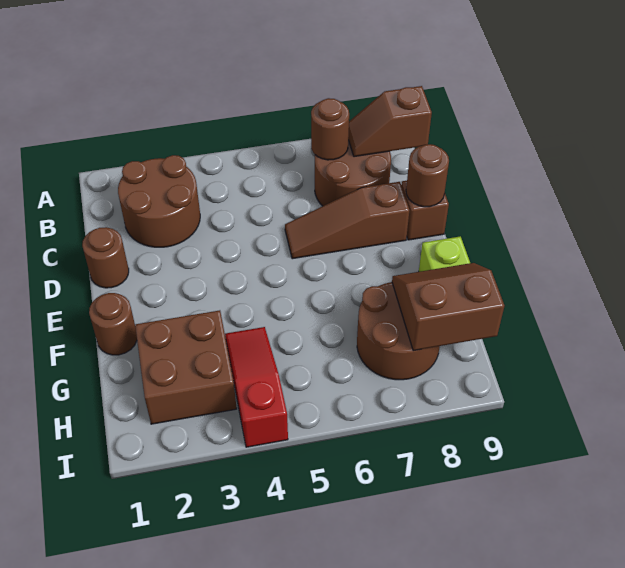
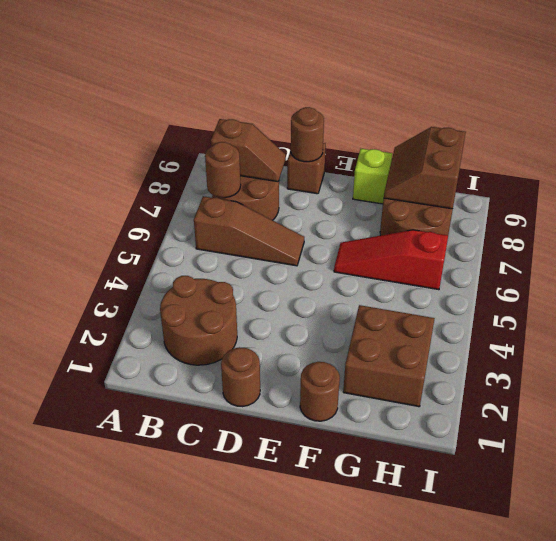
brown 1x2 slope [348,86,432,157] -> brown 1x2 slope turned to [211,119,286,182]
brown 1x3 slope [285,182,409,259] -> brown 1x3 slope turned to [194,196,304,266]
red 1x3 slope [225,327,288,447] -> red 1x3 slope moved to [334,230,448,290]

